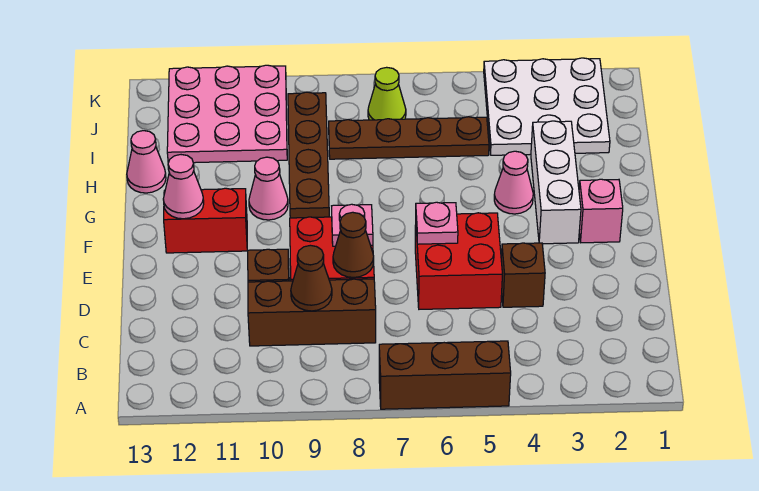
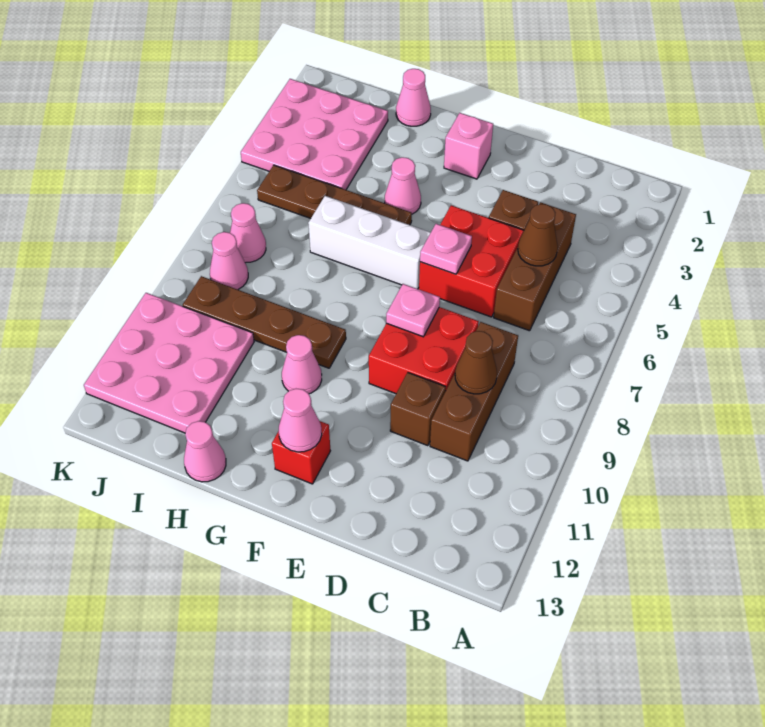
brown 1x3 brick [379,341,511,409] -> brown 1x3 brick moved to [494,202,576,331]
brown 1x1 cone [333,212,374,277] -> brown 1x1 cone moved to [518,204,558,266]
white 1x3 brick [531,121,581,244] -> white 1x3 brick moved to [308,196,431,289]
red 1x2 brick [164,188,247,253] -> red 1x1 brick [272,421,330,484]
none -> pink 1x1 cone [396,69,431,126]
white 3x3 plate [484,58,610,155] -> pink 3x3 plate [241,79,388,190]
brown 1x4 plate [329,117,489,159] -> brown 1x4 plate turned to [257,165,412,225]
lime 1x1 cone [368,67,406,120] -> pink 1x1 cone [230,203,266,263]
none -> pink 1x1 cone [210,232,248,290]

